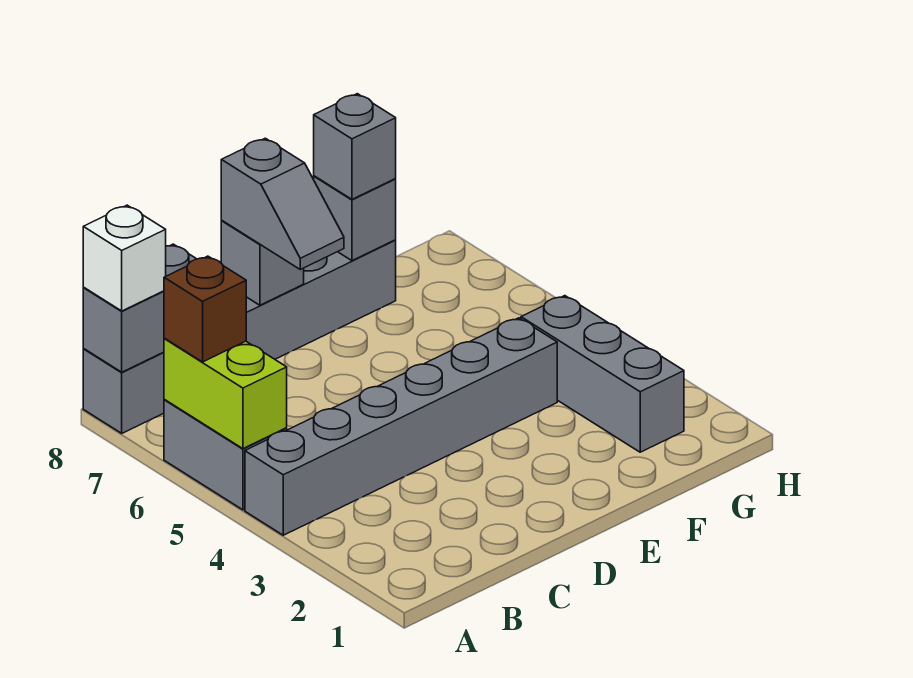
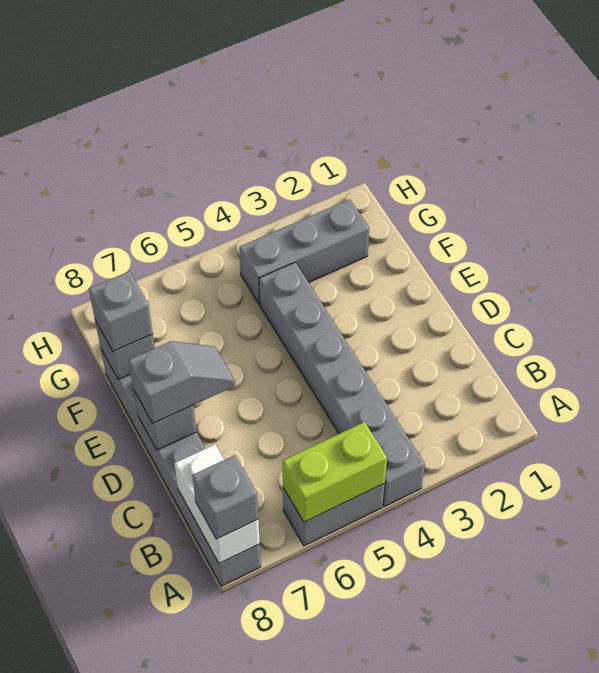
brown 1x1 brick [164,256,246,362] -> none
grey 1x2 brick [83,244,196,372] -> white 1x2 brick [174,444,260,563]
white 1x1 brick [83,205,166,311] -> grey 1x1 brick [192,455,258,539]

